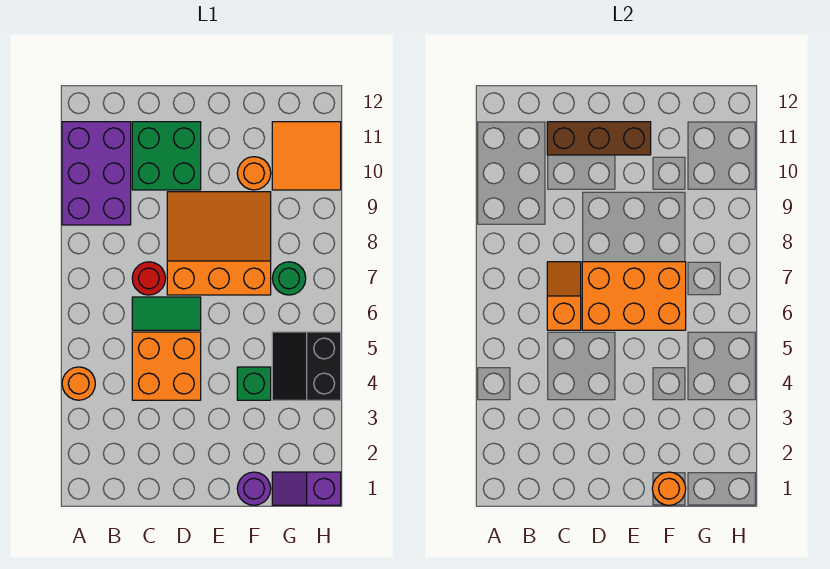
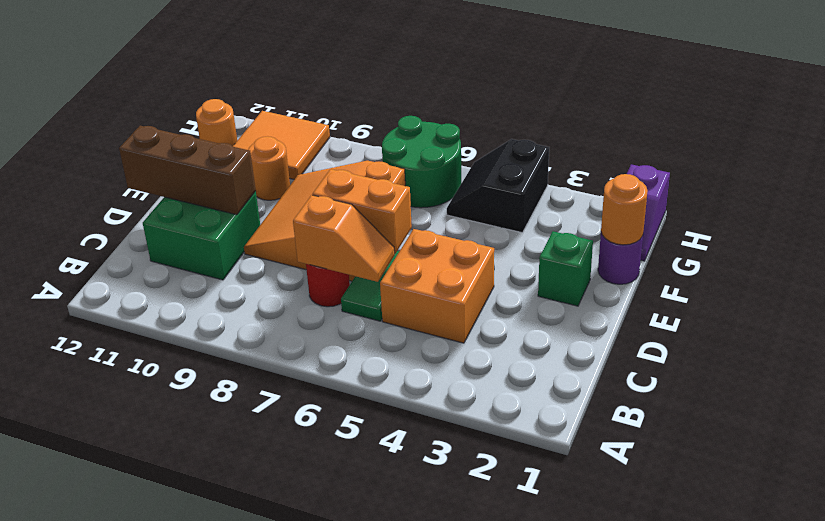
orange 1x1 round brick [62,367,95,400] -> orange 1x1 round brick moved to [196,99,237,146]
purple 2x3 brick [62,122,131,225] -> none
orange 1x2 slope [547,262,581,330] -> orange 1x2 slope turned to [293,195,395,282]
brown 1x3 brick [547,122,651,155] -> brown 1x3 brick turned to [119,126,256,215]
orange 2x3 brick [582,262,686,330] -> orange 1x2 brick [313,169,412,254]
green 1x1 brick [237,367,271,400] -> green 1x1 brick moved to [538,231,593,306]
black 2x2 slope [272,332,341,400] -> black 2x2 slope turned to [447,139,549,233]
green 1x1 round brick [272,262,306,295] -> green 2x2 round brick [382,116,461,208]

